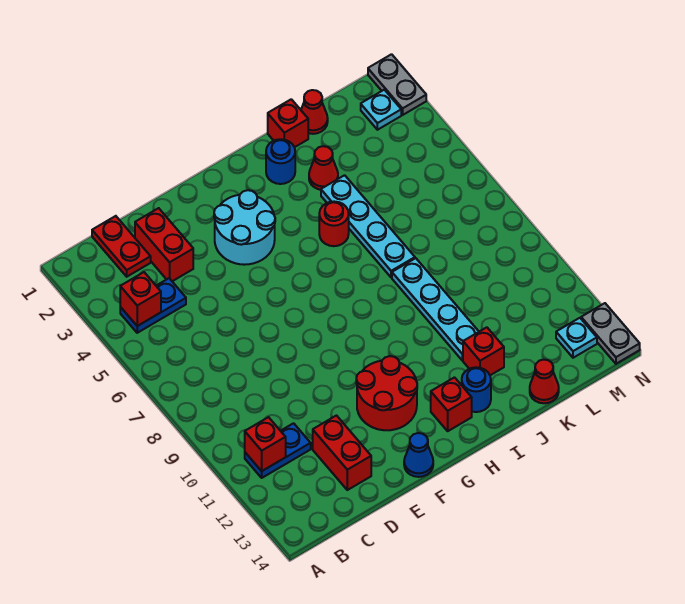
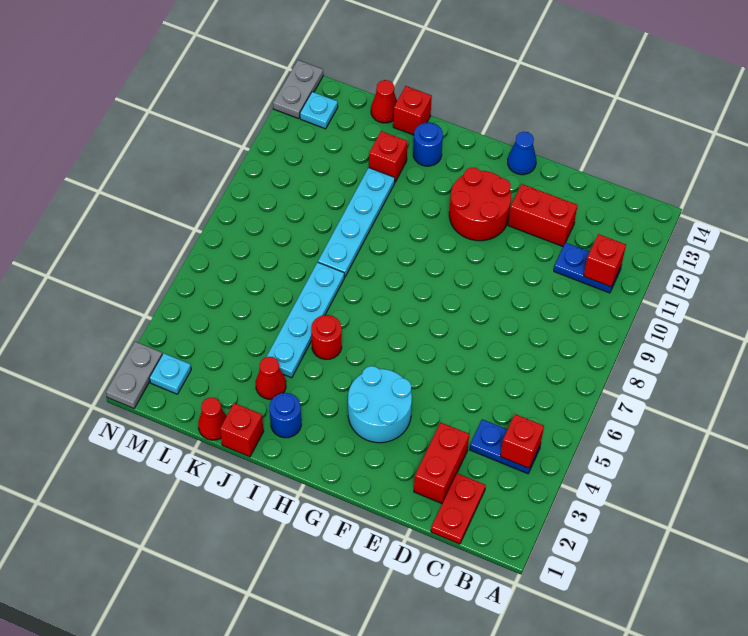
red 1x2 brick [313,416,371,490] -> red 1x2 brick turned to [508,184,578,247]
red 1x1 brick [431,378,472,431] -> red 1x1 brick moved to [393,86,432,135]

